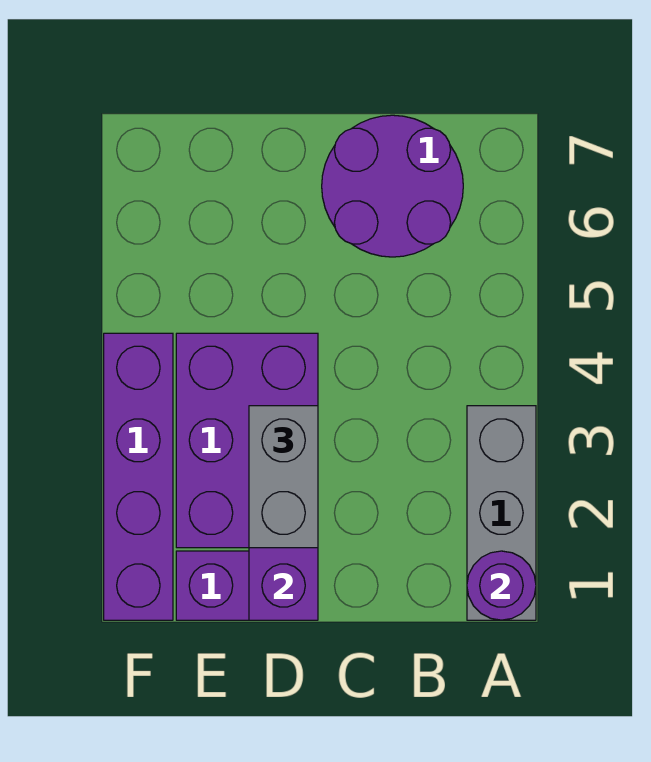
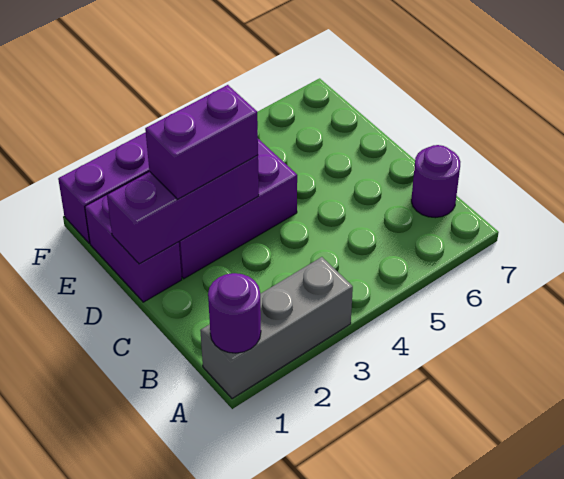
purple 2x2 round brick [322,115,463,257] -> purple 1x1 round brick [411,145,460,218]
grey 1x2 brick [249,406,318,548] -> purple 1x2 brick [145,85,258,199]

